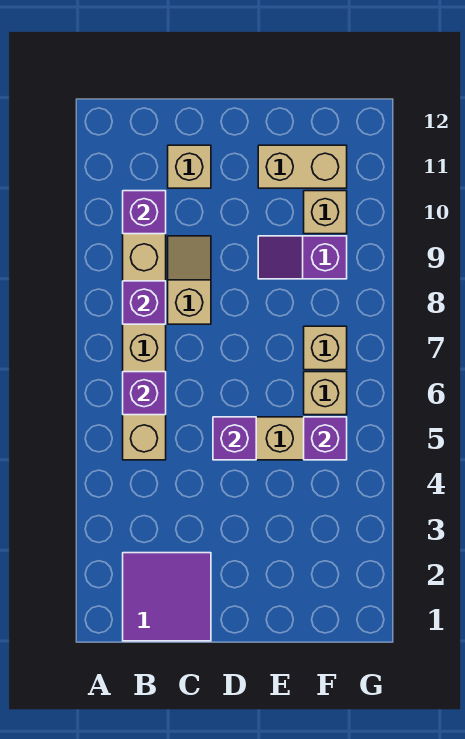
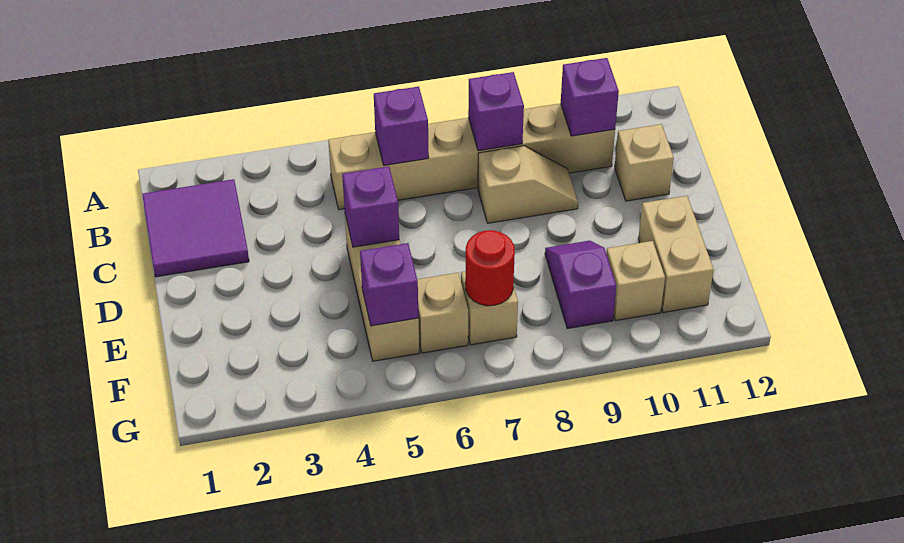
none -> red 1x1 round brick [465,230,515,306]

